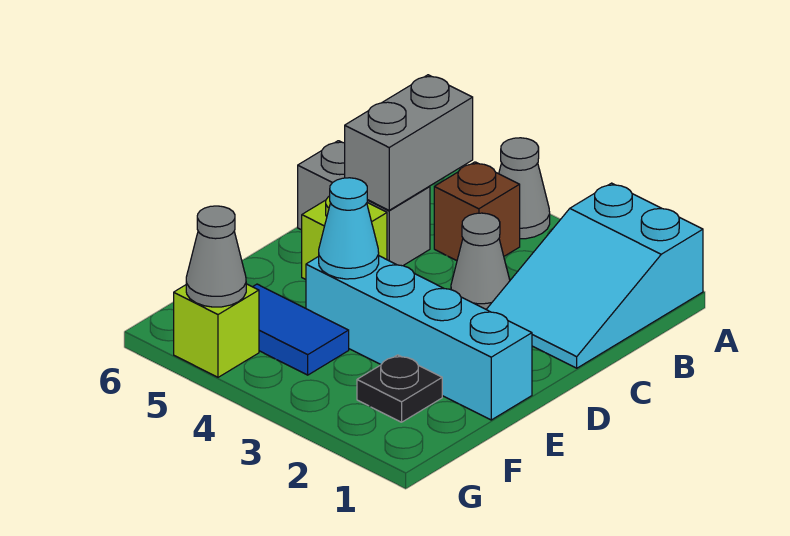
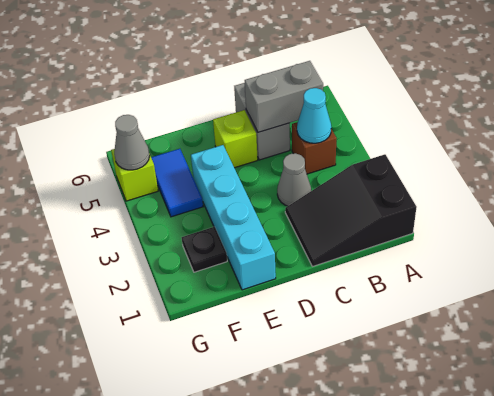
cyan 2x3 slope [486,183,703,368] -> black 2x3 slope [285,154,417,267]
grey 1x1 cone [499,138,550,239] -> none
cyan 1x1 cone [319,178,379,279] -> cyan 1x1 cone moved to [297,88,331,143]

